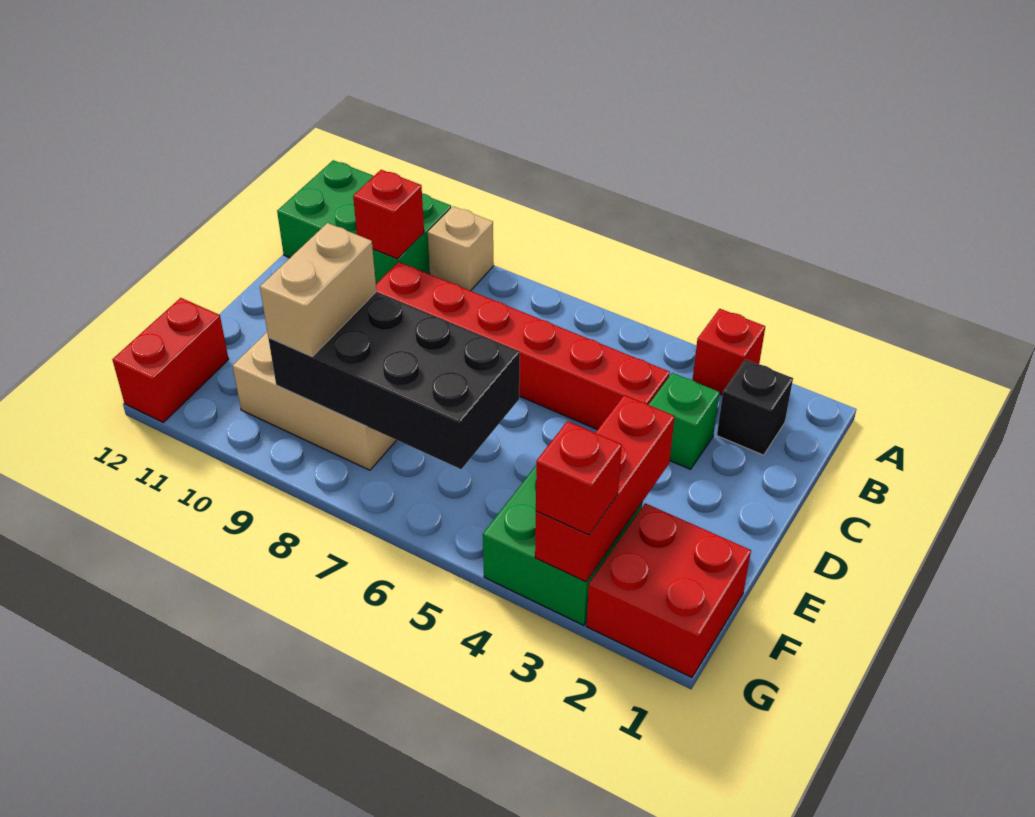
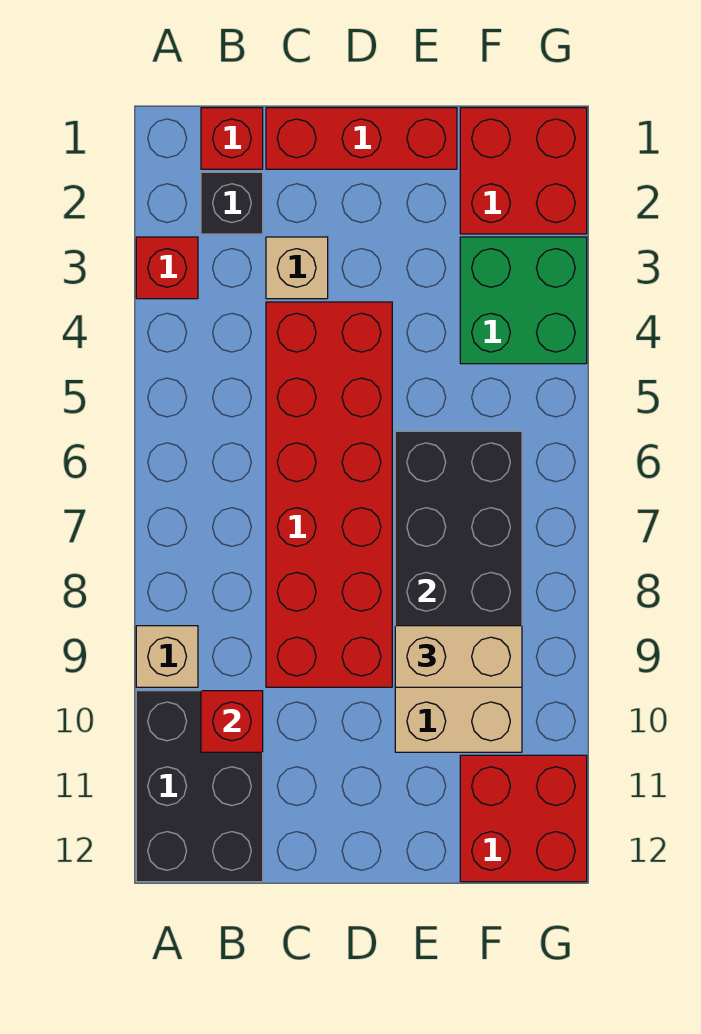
green 2x3 brick [277,160,451,284] -> black 2x3 brick [136,691,263,882]
green 1x1 brick [649,373,719,469] -> tan 1x1 brick [266,237,328,299]
red 1x6 brick [376,262,670,430] -> red 2x6 brick [266,302,392,687]
red 1x3 brick [535,395,675,582] -> red 1x3 brick moved to [266,108,457,169]
red 1x2 brick [112,298,229,422] -> red 2x2 brick [460,755,587,882]
red 1x1 brick [536,421,622,535] -> red 1x1 brick moved to [201,108,263,169]

